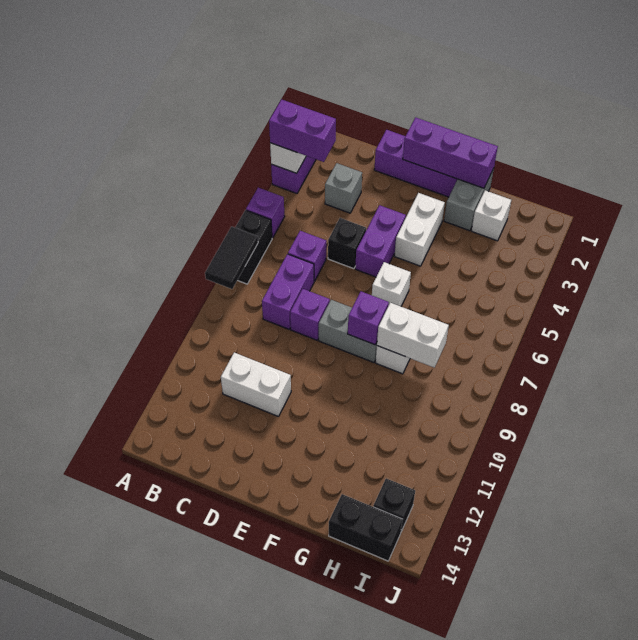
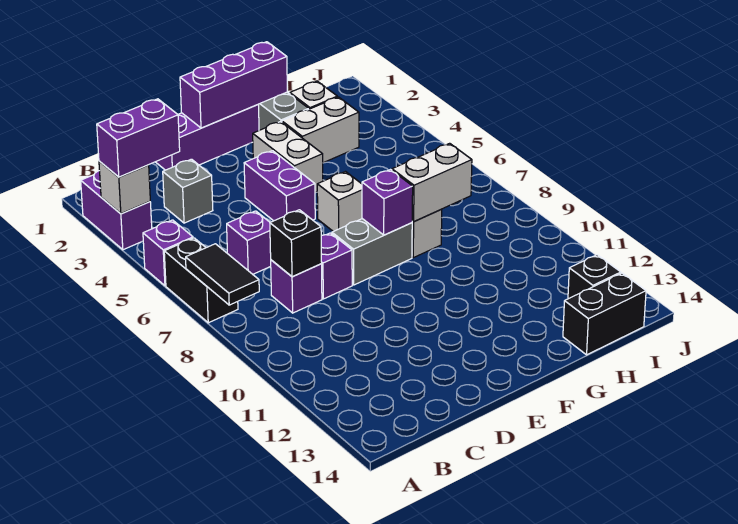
purple 1x2 brick [262,254,314,329] -> purple 1x1 brick [271,260,322,313]
white 1x2 brick [221,353,291,417] -> white 1x2 brick moved to [282,97,359,163]
black 1x1 brick [328,218,366,269] -> black 1x1 brick moved to [270,210,322,277]

